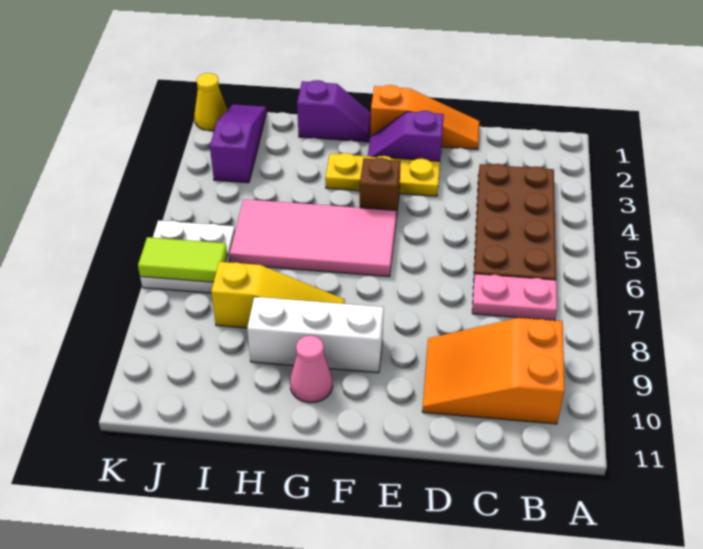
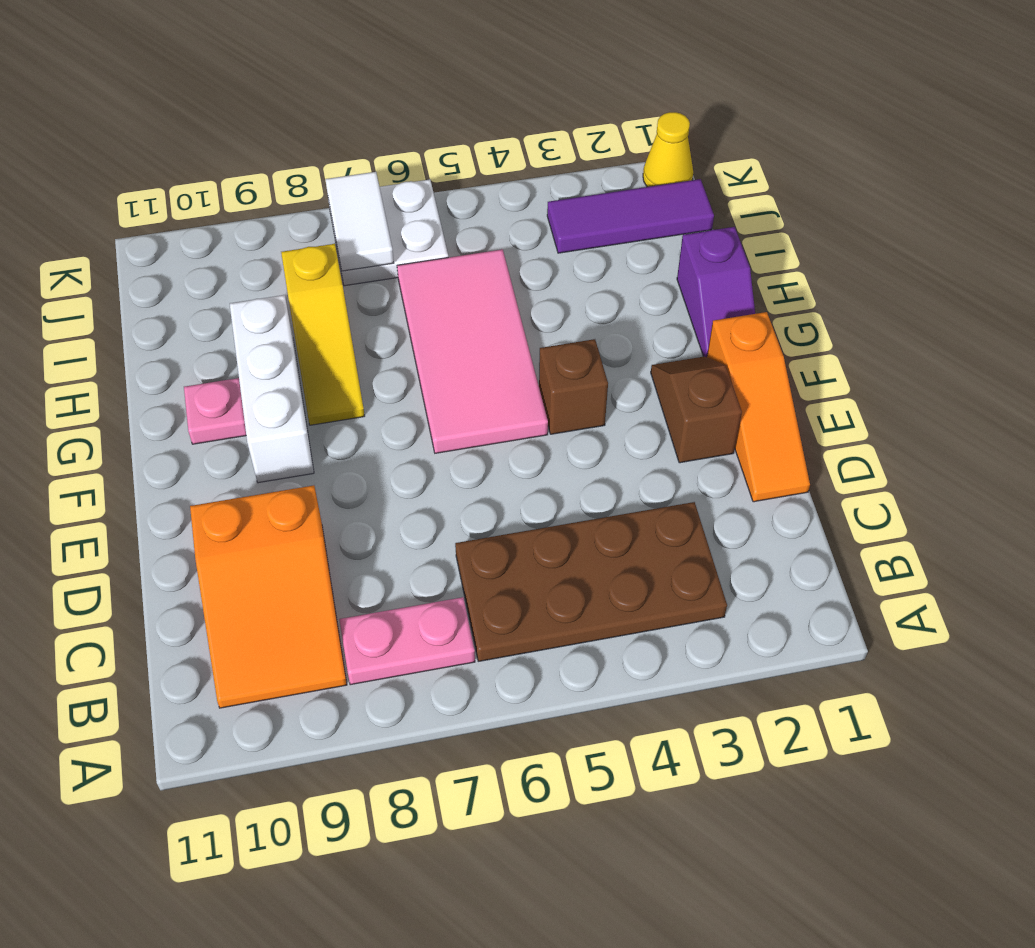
pink 1x2 plate [472,274,557,321] -> pink 1x2 plate turned to [339,597,475,685]
orange 2x3 slope [422,318,565,424] -> orange 2x3 slope turned to [190,485,347,708]
purple 1x2 slope [368,111,444,161] -> brown 1x2 slope [651,356,742,463]
yellow 1x3 plate [325,153,440,196] -> none
pink 1x1 cone [290,335,333,403] -> pink 1x1 plate [184,378,246,444]
purple 1x3 slope [210,104,267,183] -> purple 1x3 tile [547,179,714,253]
lime 1x2 tile [138,237,227,282] -> white 1x2 tile [325,172,394,271]

